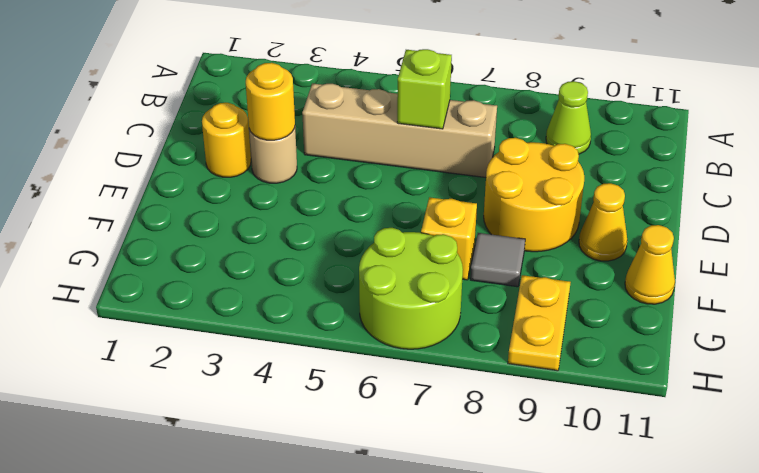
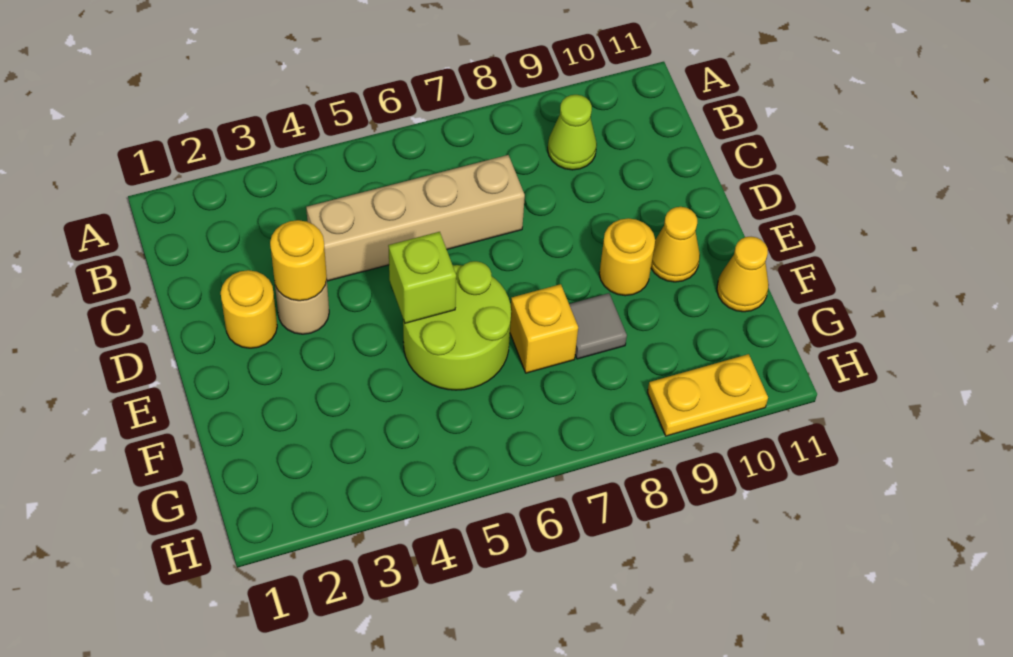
lime 1x1 brick [397,49,452,129] -> lime 1x1 brick moved to [388,232,456,323]
yellow 2x2 round brick [484,138,584,252] -> yellow 1x1 round brick [599,218,655,296]
lime 2x2 round brick [359,228,463,349] -> lime 2x2 round brick moved to [403,261,511,390]
yellow 1x2 plate [508,275,571,371] -> yellow 1x2 plate turned to [647,354,768,436]

